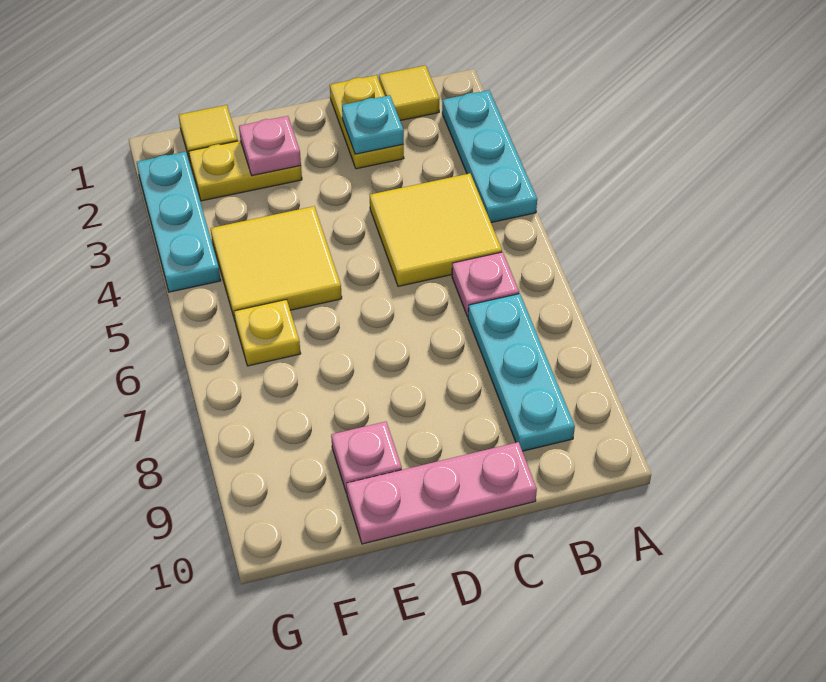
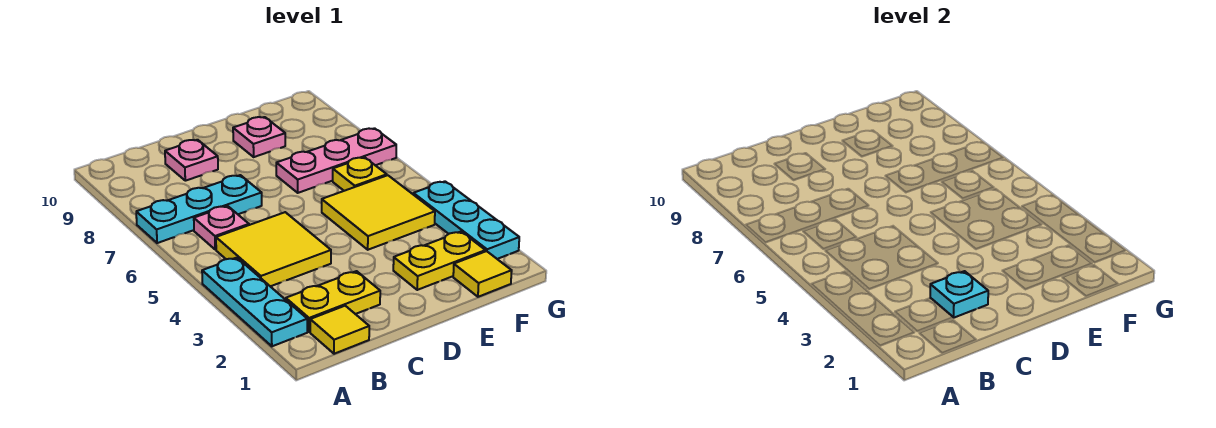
cyan 1x3 plate [468,294,575,451] -> cyan 1x3 plate turned to [136,175,262,243]
yellow 1x2 plate [330,75,404,169] -> yellow 1x2 plate turned to [286,271,380,332]
pink 1x3 plate [346,442,537,544] -> pink 1x3 plate moved to [276,128,396,193]
pink 1x1 plate [239,116,301,176] -> pink 1x1 plate moved to [165,140,218,181]

